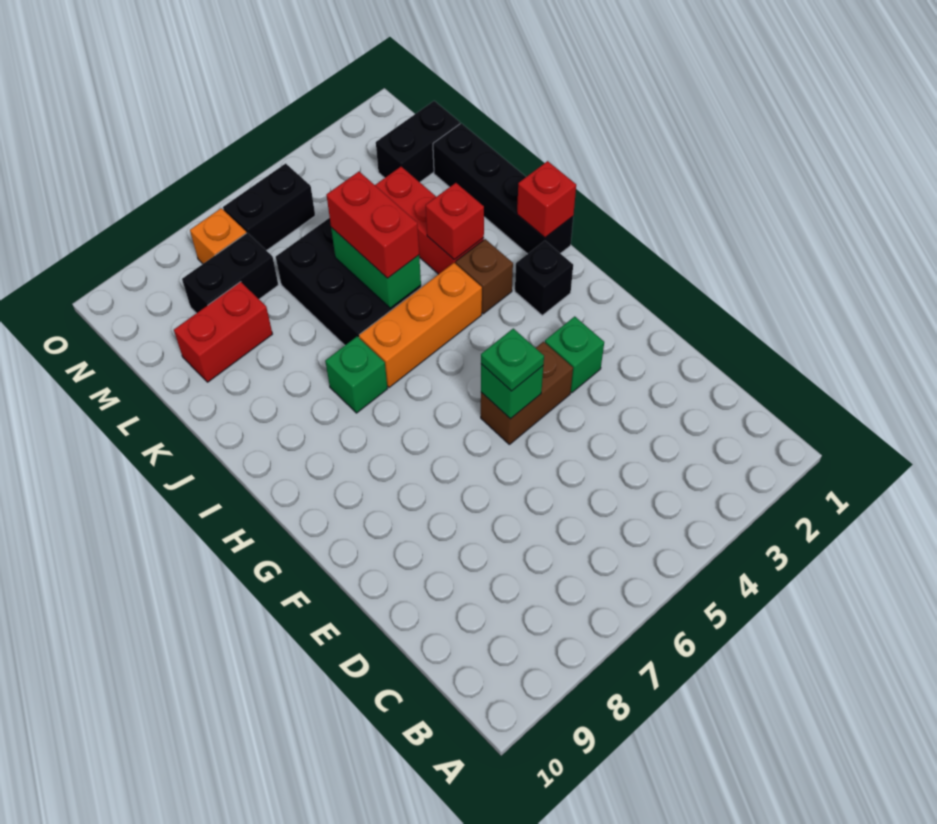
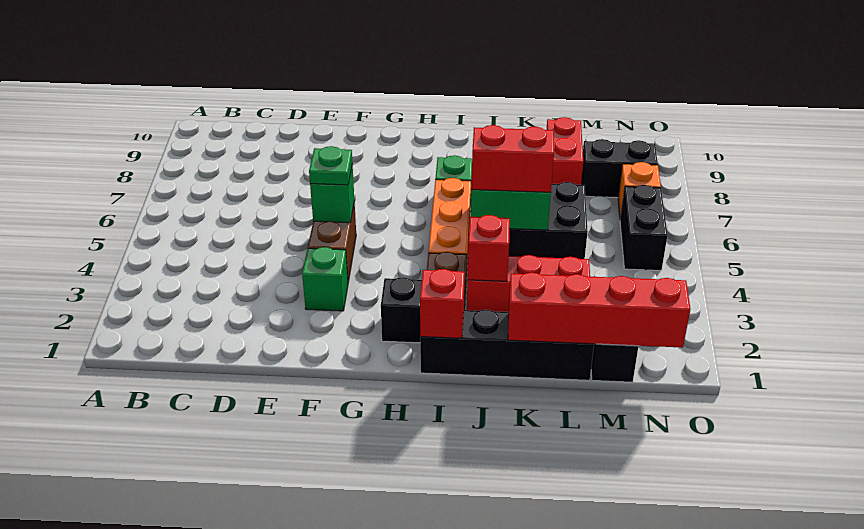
none -> red 1x4 brick [508,272,690,348]
black 1x2 brick [182,233,278,313] -> black 1x2 brick turned to [581,139,658,198]

